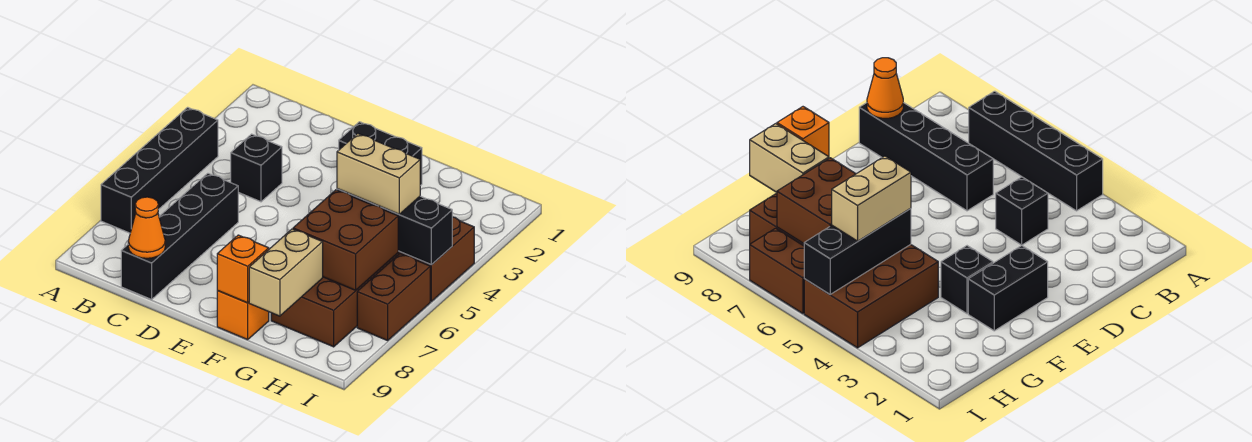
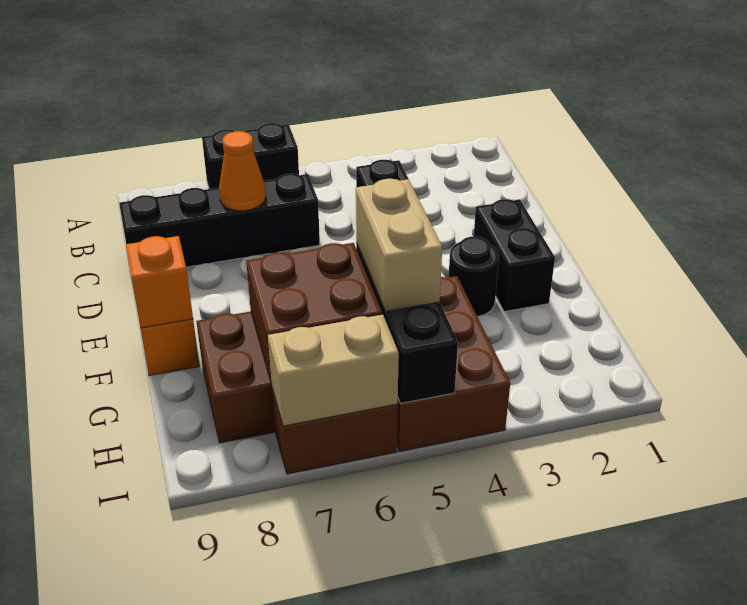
black 1x4 brick [101,107,218,233] -> black 1x2 brick [202,123,299,189]
orange 1x1 cone [128,197,165,258] -> orange 1x1 cone moved to [219,131,266,211]
black 1x1 brick [941,246,993,314] -> black 1x1 round brick [449,236,499,316]
tan 1x2 brick [249,229,323,316] -> tan 1x2 brick moved to [268,315,399,426]

